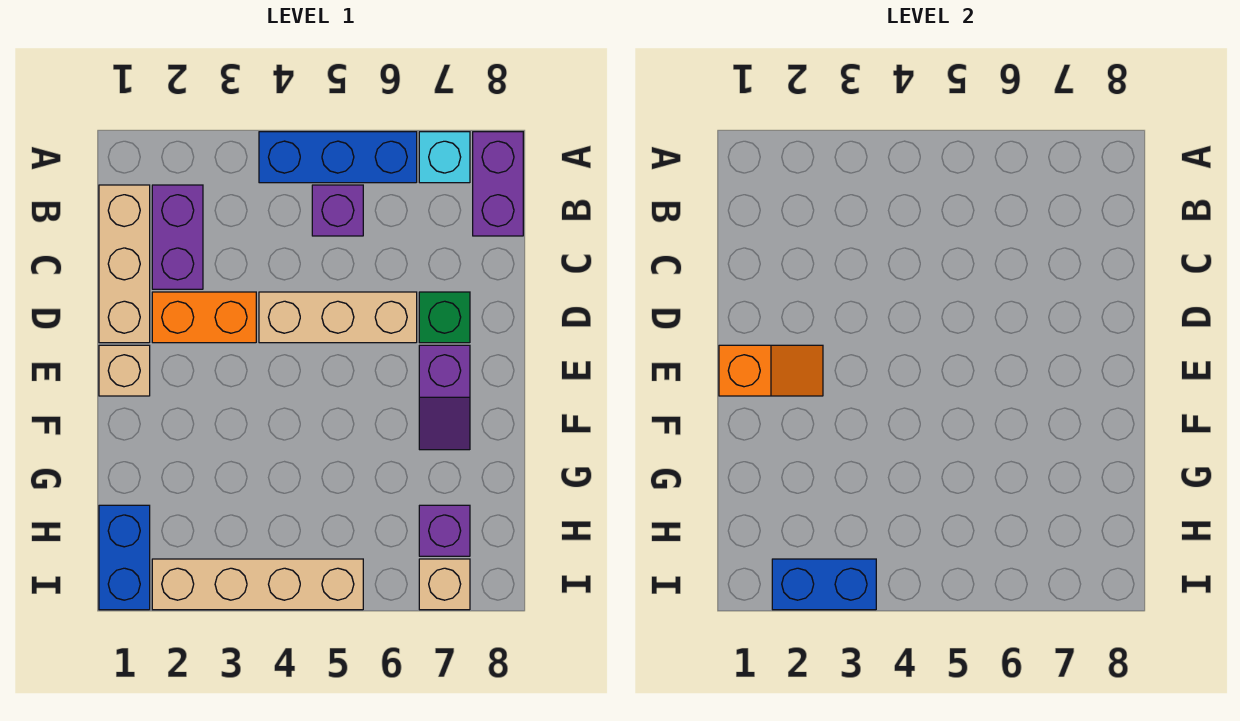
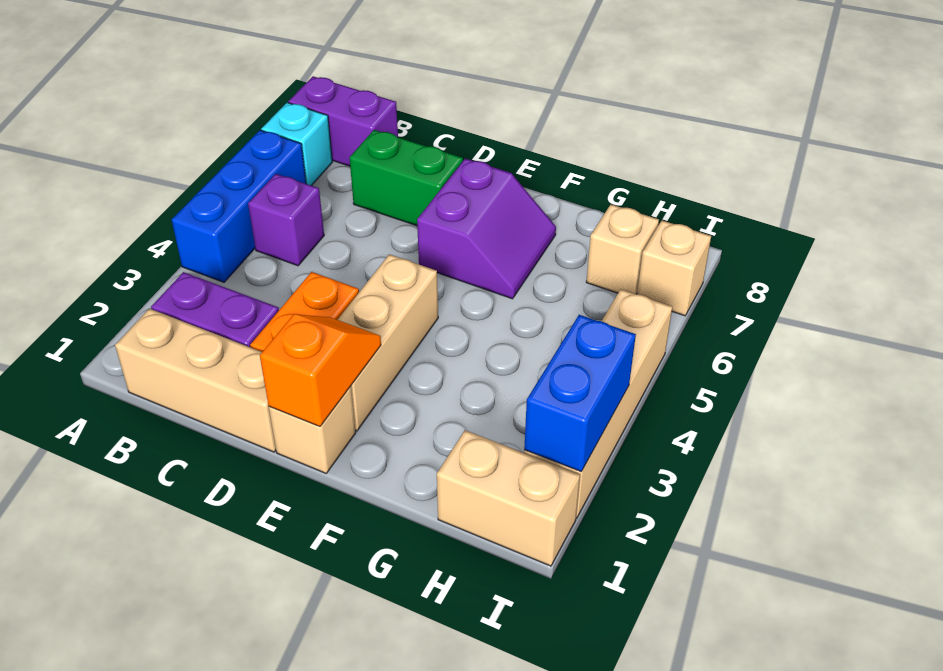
tan 1x3 brick [259,292,417,343] -> tan 1x3 brick moved to [338,254,438,431]
green 1x1 brick [419,292,470,343] -> green 1x2 brick [350,130,463,226]
purple 1x2 slope [419,345,470,450] -> purple 2x2 slope [417,159,556,299]
blue 1x2 brick [99,505,150,610] -> tan 1x2 brick [437,430,580,566]
purple 1x1 brick [419,505,470,556] -> tan 1x1 brick [586,204,659,294]

